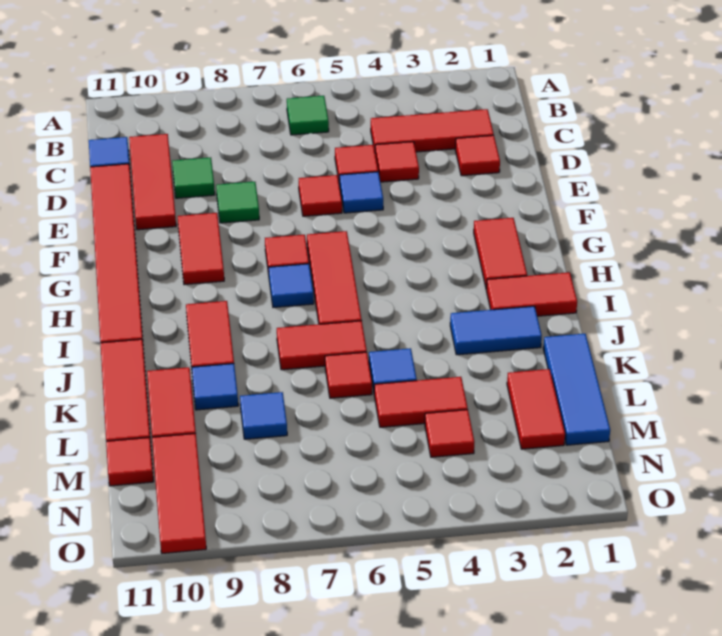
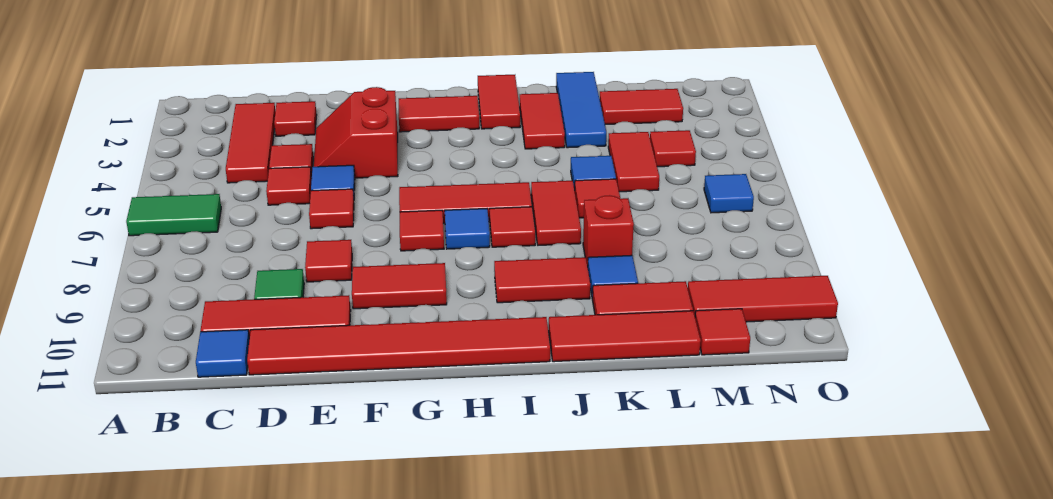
green 1x1 tile [287,96,329,135] -> green 1x2 tile [126,194,221,236]
none -> red 2x2 slope [314,87,398,178]
green 1x1 tile [216,182,259,223] -> red 1x1 tile [305,240,352,282]
none -> red 1x1 tile [490,207,535,247]
blue 1x2 tile [450,306,542,355] -> red 1x2 tile [520,93,565,149]
blue 1x3 tile [543,334,610,445] -> blue 1x3 tile turned to [556,72,606,148]
none -> red 1x1 brick [583,195,634,267]
blue 1x1 tile [240,392,287,439] -> blue 1x1 tile moved to [704,174,754,213]

